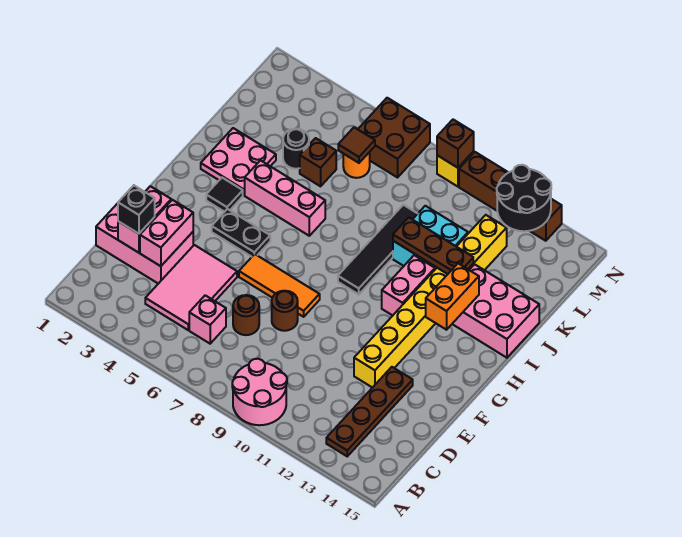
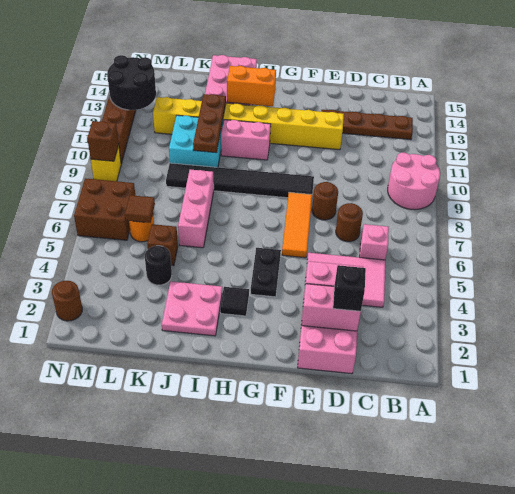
black 1x4 tile [338,205,418,294] -> black 1x6 tile [166,163,314,198]
pink 1x3 brick [245,161,325,236] -> pink 1x3 brick moved to [178,170,214,248]
none -> brown 1x1 round brick [52,281,82,321]

